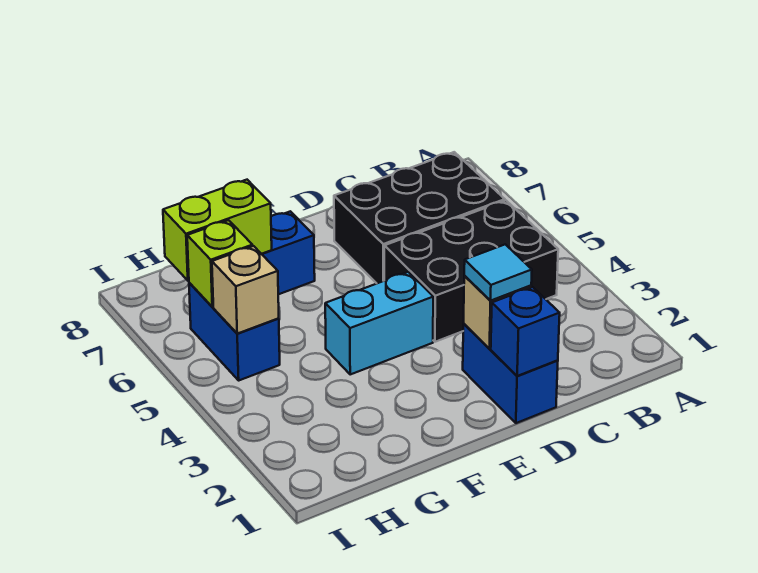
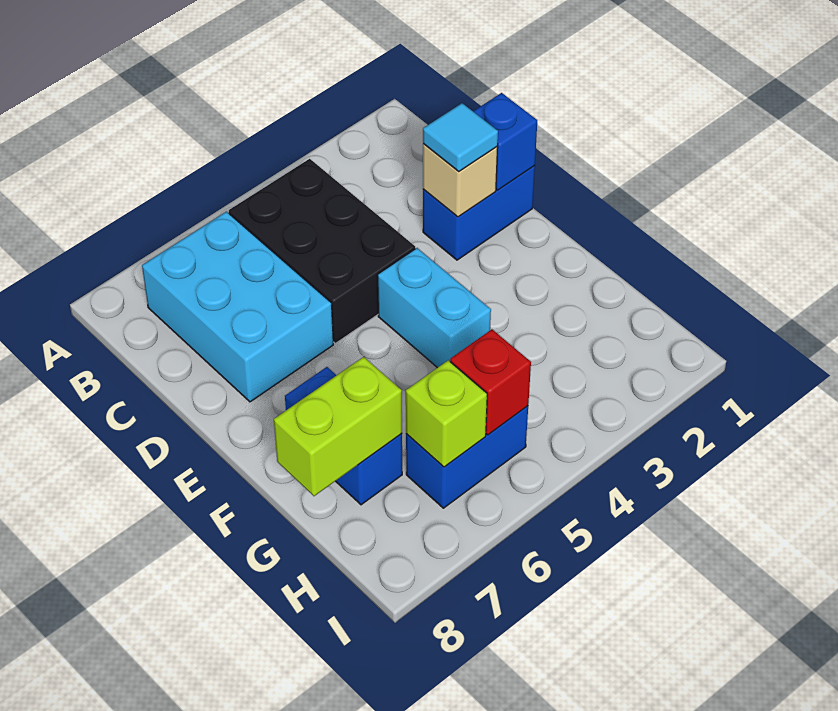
black 2x3 brick [334,152,505,283] -> cyan 2x3 brick [142,212,333,402]
lime 1x2 brick [163,180,272,281] -> lime 1x2 brick turned to [274,357,402,496]
tan 1x1 brick [212,246,279,334] -> red 1x1 brick [450,329,531,435]

